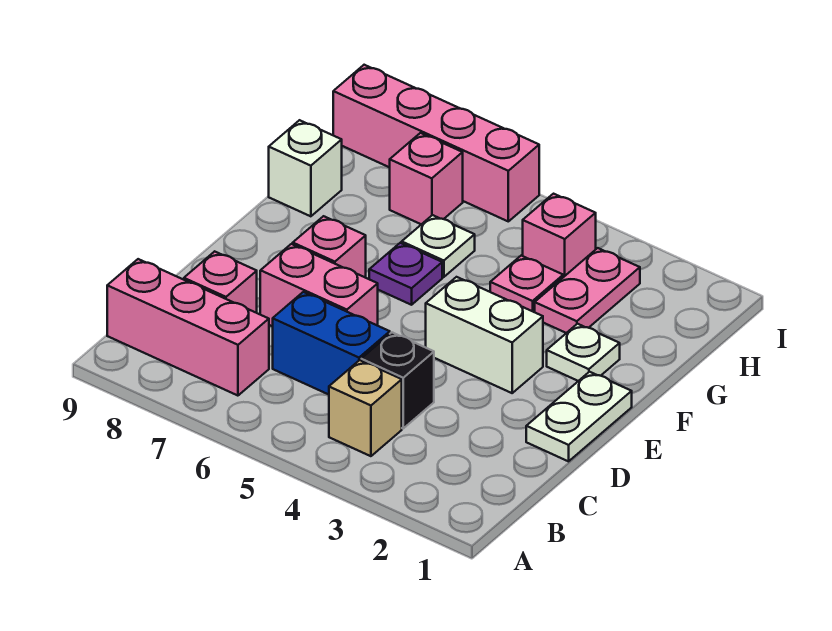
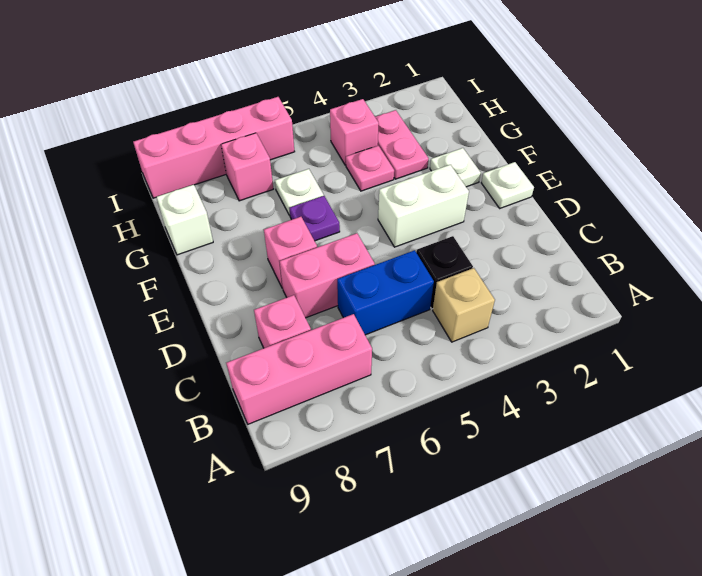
white 1x2 plate [526,372,632,461] -> white 1x1 plate [481,162,534,208]

